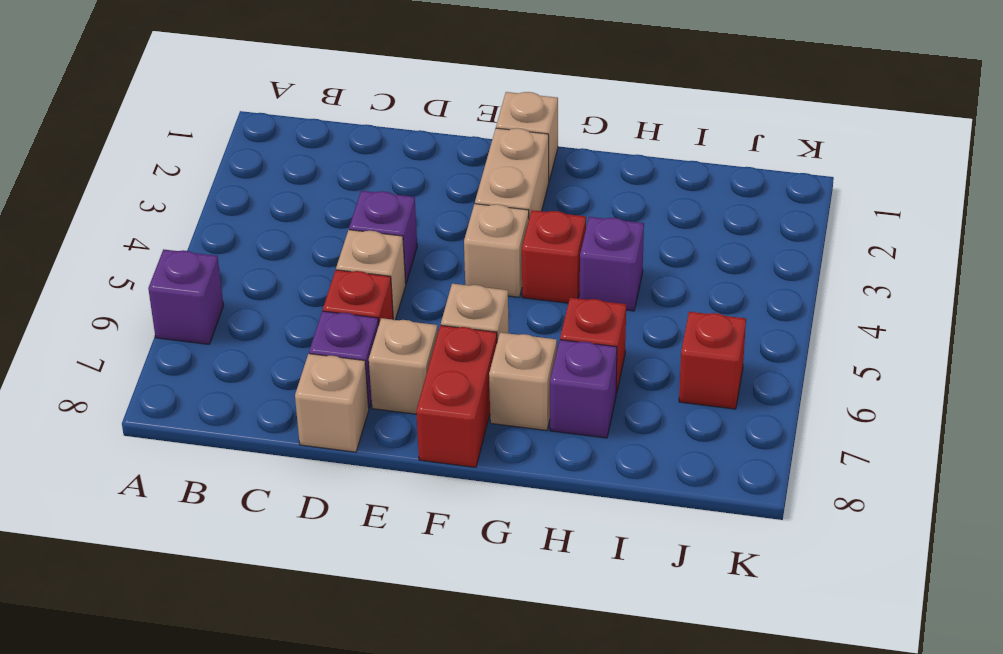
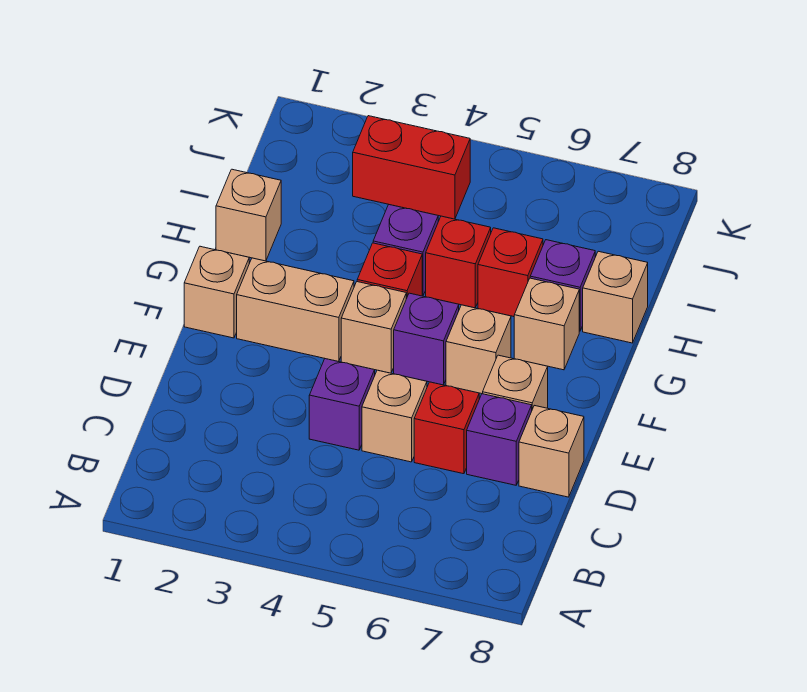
purple 1x1 brick [148,249,223,344] -> purple 1x1 brick moved to [394,293,459,385]
red 1x2 brick [416,325,497,467] -> red 1x2 brick moved to [353,116,470,219]
none -> tan 1x1 brick [216,169,281,261]
none -> tan 1x1 brick [583,251,648,343]
red 1x1 brick [679,312,746,409] -> red 1x1 brick moved to [426,216,491,308]

